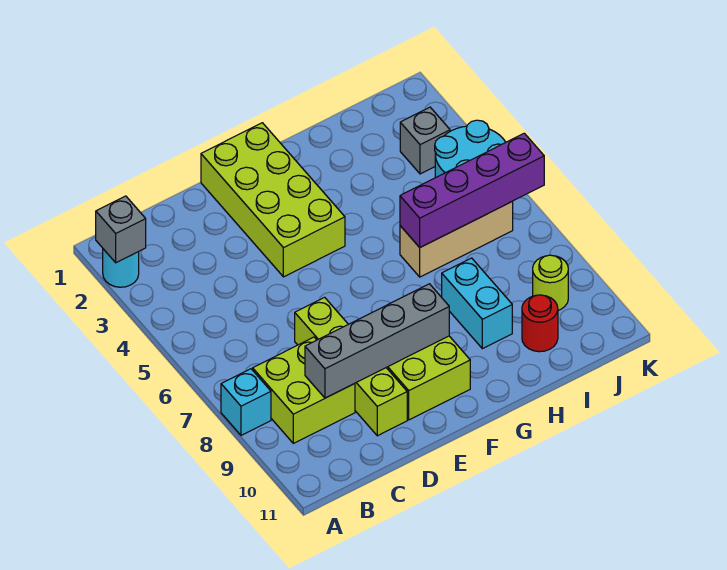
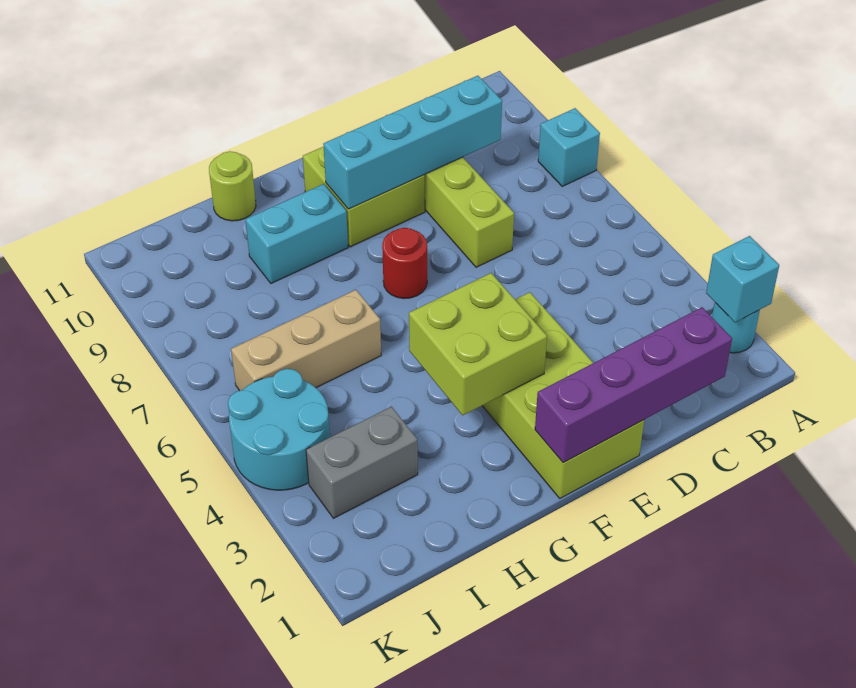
grey 1x1 brick [96,196,146,263] -> cyan 1x1 brick [706,236,779,322]
lime 2x2 brick [253,337,355,443] -> lime 2x2 brick moved to [409,273,547,415]
grey 1x4 brick [305,284,449,398] -> cyan 1x4 brick [323,76,502,209]
purple 1x4 brick [400,133,544,247] -> purple 1x4 brick moved to [535,307,732,463]
cyan 1x2 brick [442,258,512,349] -> cyan 1x2 brick turned to [245,184,348,283]
red 1x1 round brick [522,295,558,352] -> red 1x1 round brick moved to [382,228,427,299]
grey 1x1 brick [400,107,450,174] -> grey 1x2 brick [306,407,418,518]
lime 1x1 round brick [533,255,568,310] -> lime 1x1 round brick moved to [209,151,256,221]

